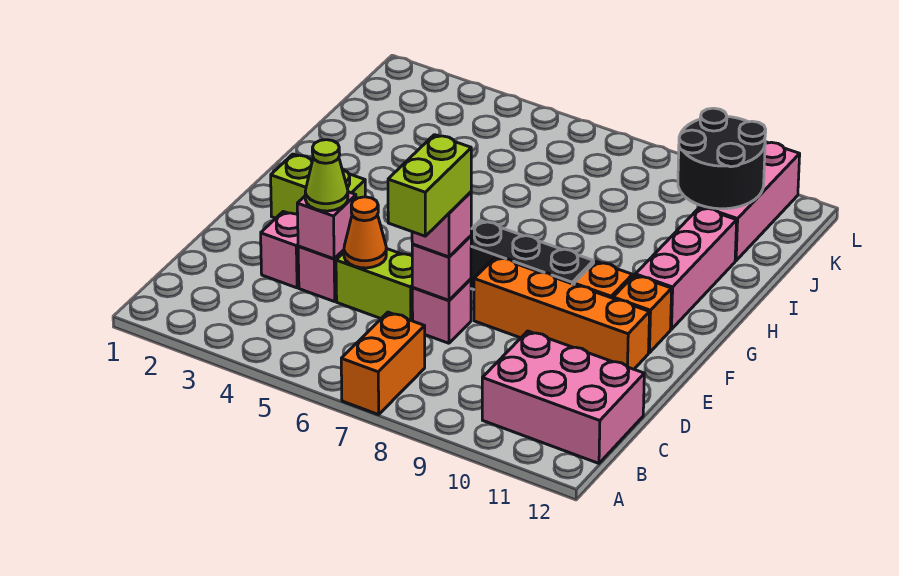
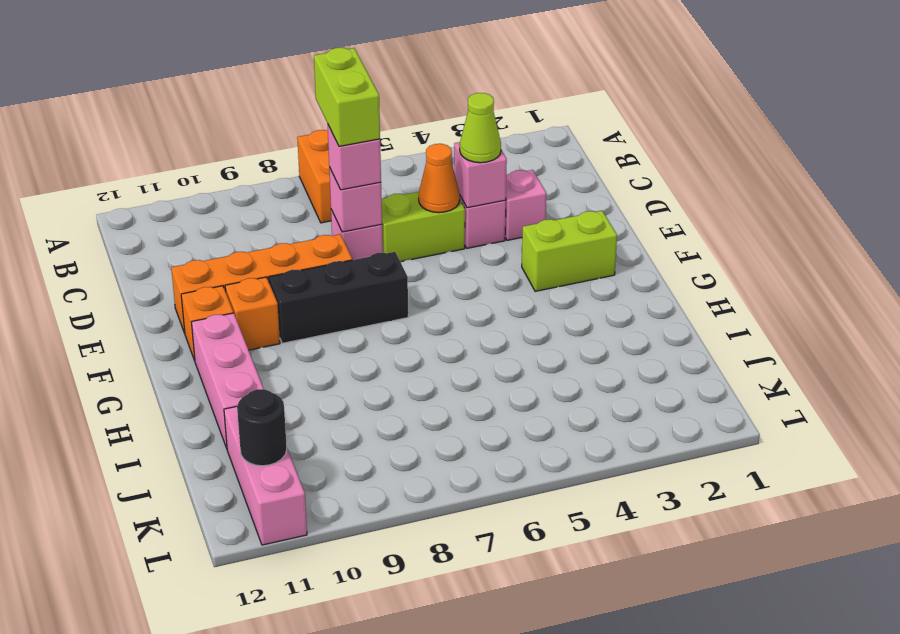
pink 2x3 brick [482,331,644,463] -> none
black 2x2 round brick [678,108,766,209] -> black 1x1 round brick [237,389,287,466]

